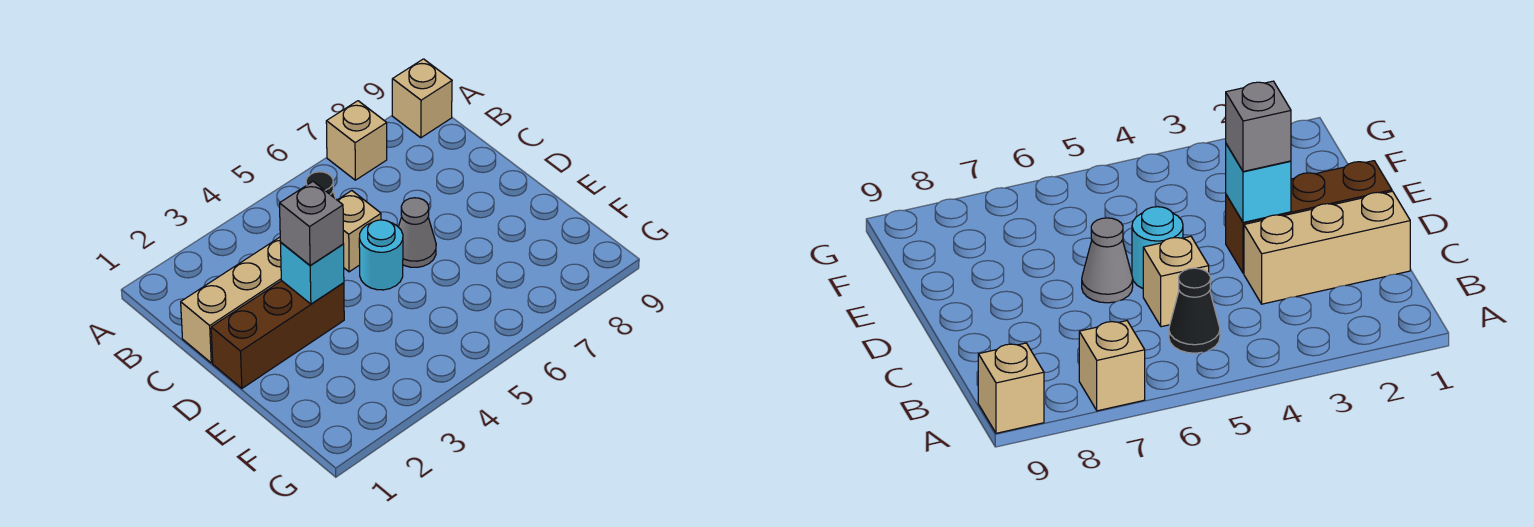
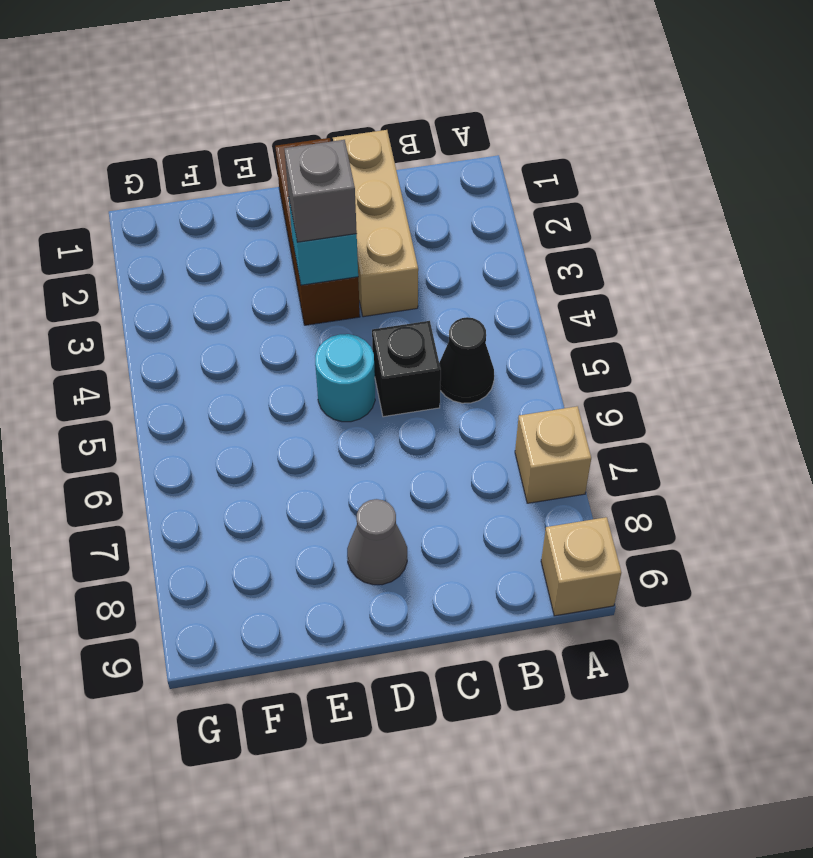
tan 1x1 brick [338,191,381,272] -> black 1x1 brick [372,321,441,417]
grey 1x1 cone [399,198,436,267] -> grey 1x1 cone moved to [347,499,407,585]

